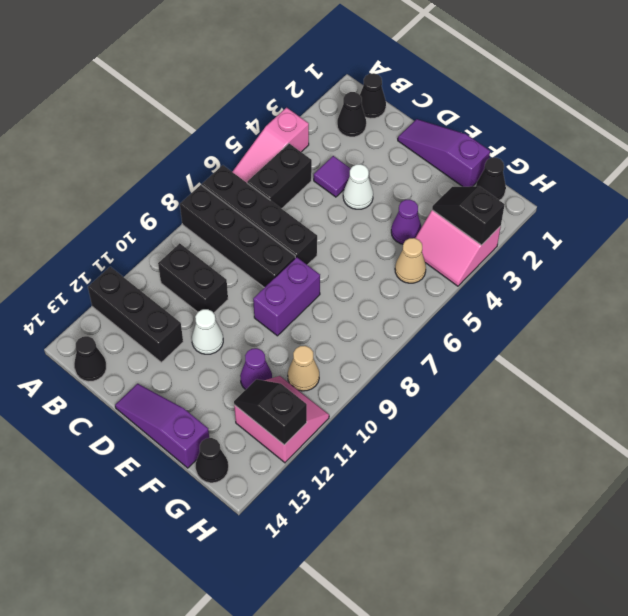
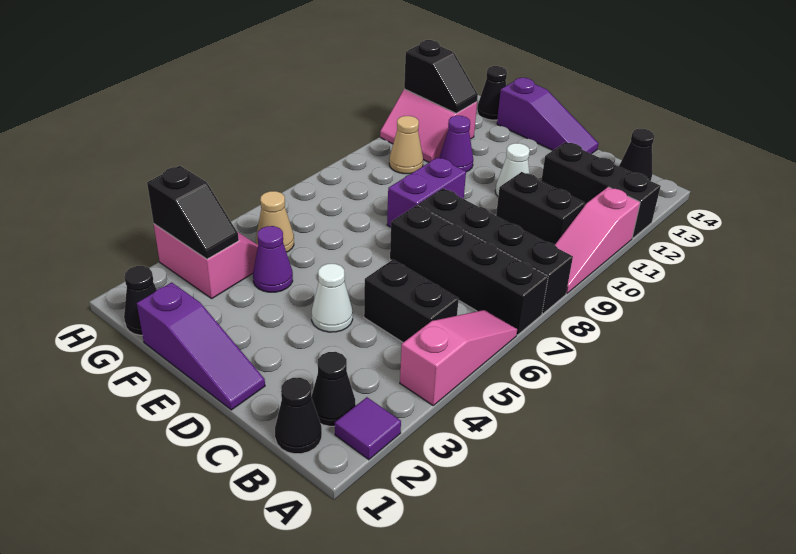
none -> pink 1x3 slope [555,187,640,293]
black 1x2 brick [247,144,312,209] -> black 1x2 brick turned to [364,260,459,342]
purple 1x1 tile [314,156,351,197] -> purple 1x1 tile moved to [335,397,401,460]

